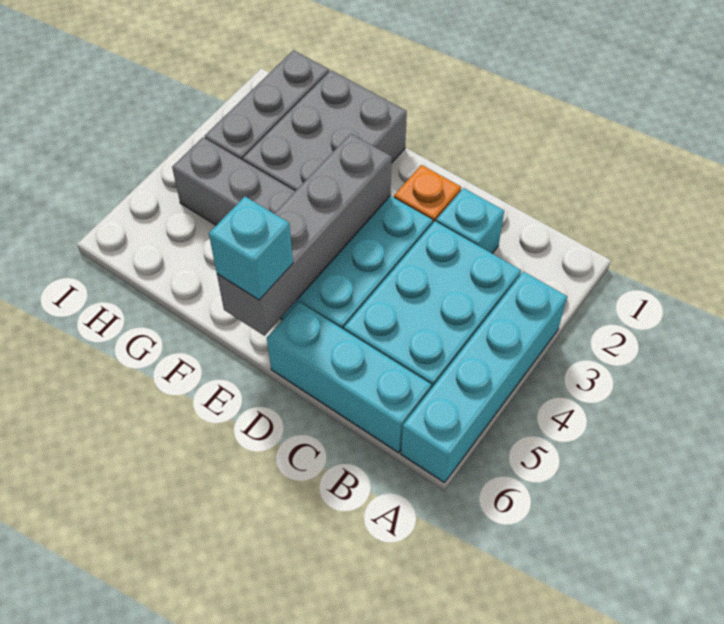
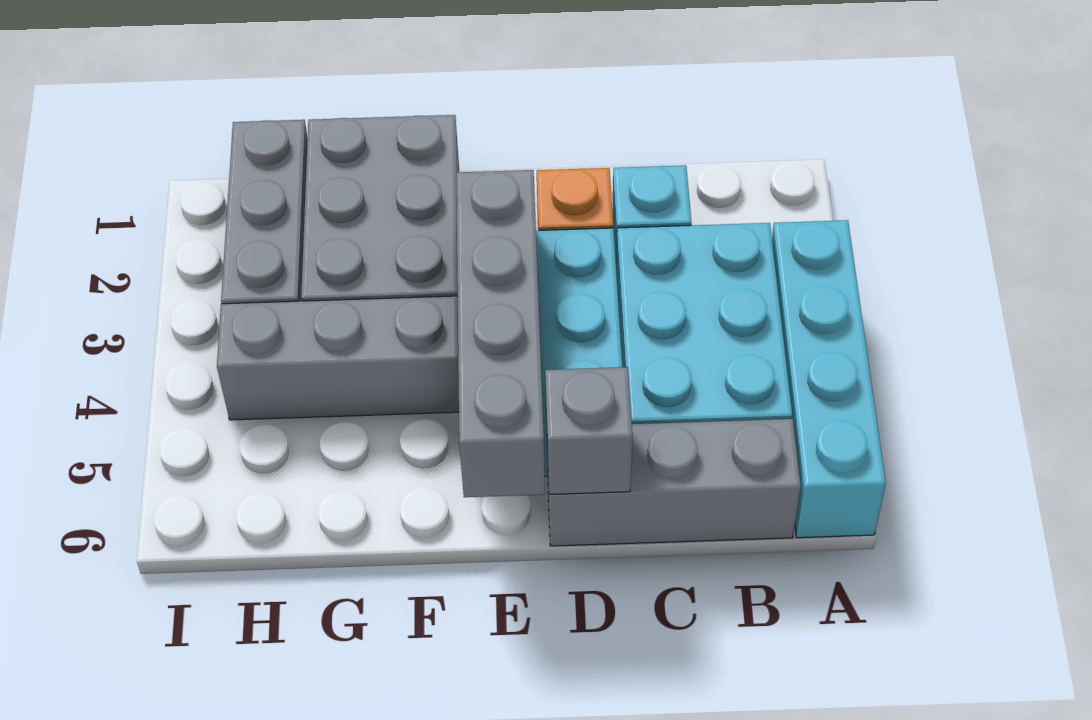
cyan 1x3 brick [267,302,431,453] -> grey 1x3 brick [547,419,801,546]
none -> grey 1x1 brick [545,367,632,494]
cyan 1x1 brick [209,197,293,300] -> none

